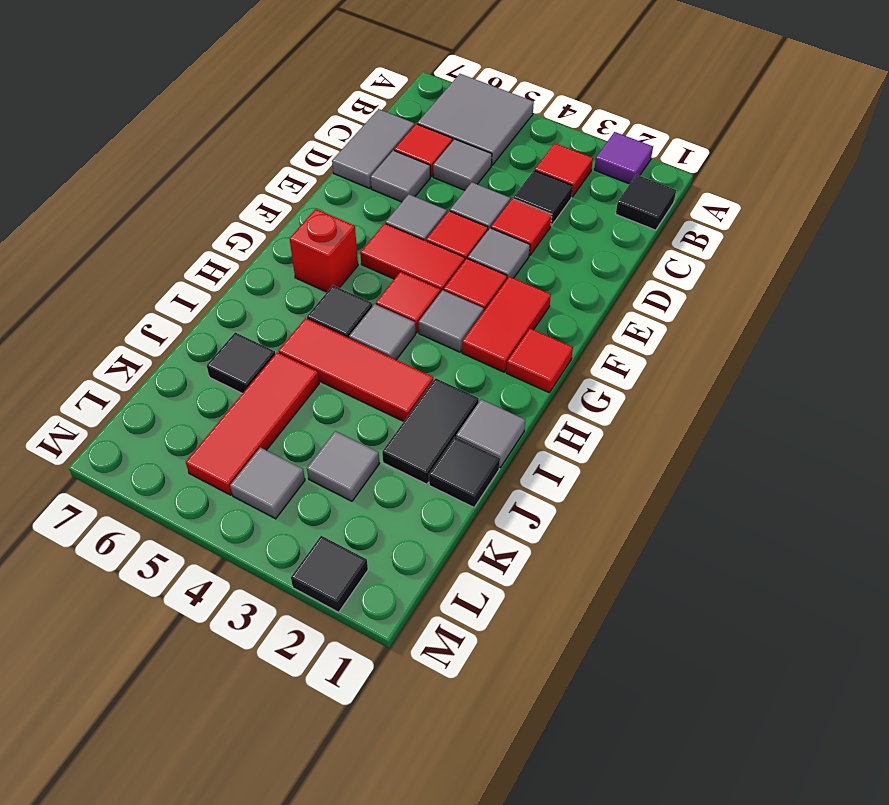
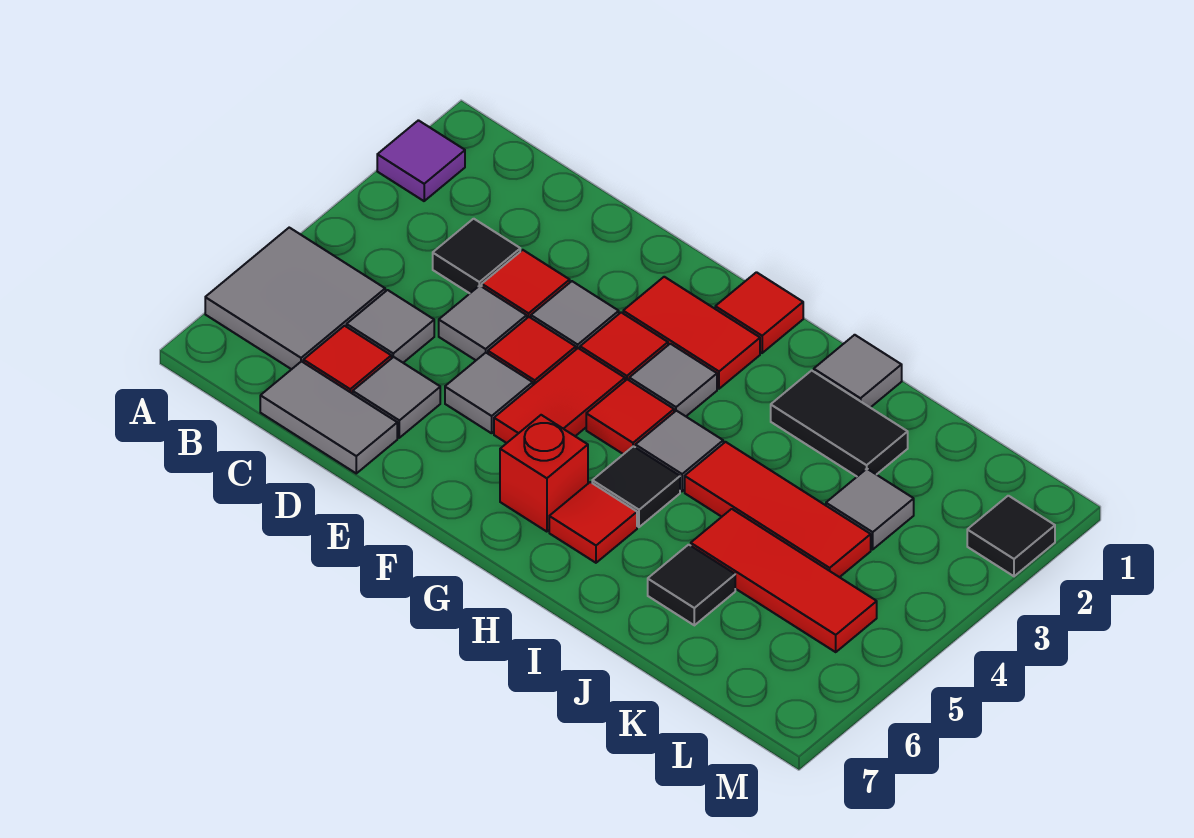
black 1x1 tile [616,175,676,230] -> none
red 1x1 tile [535,143,593,197] -> red 1x1 tile moved to [549,482,637,563]
red 1x3 tile [279,318,433,421] -> red 1x3 tile turned to [685,442,871,577]
black 1x1 tile [429,437,500,507] -> none
grey 1x1 tile [230,447,305,519] -> none

